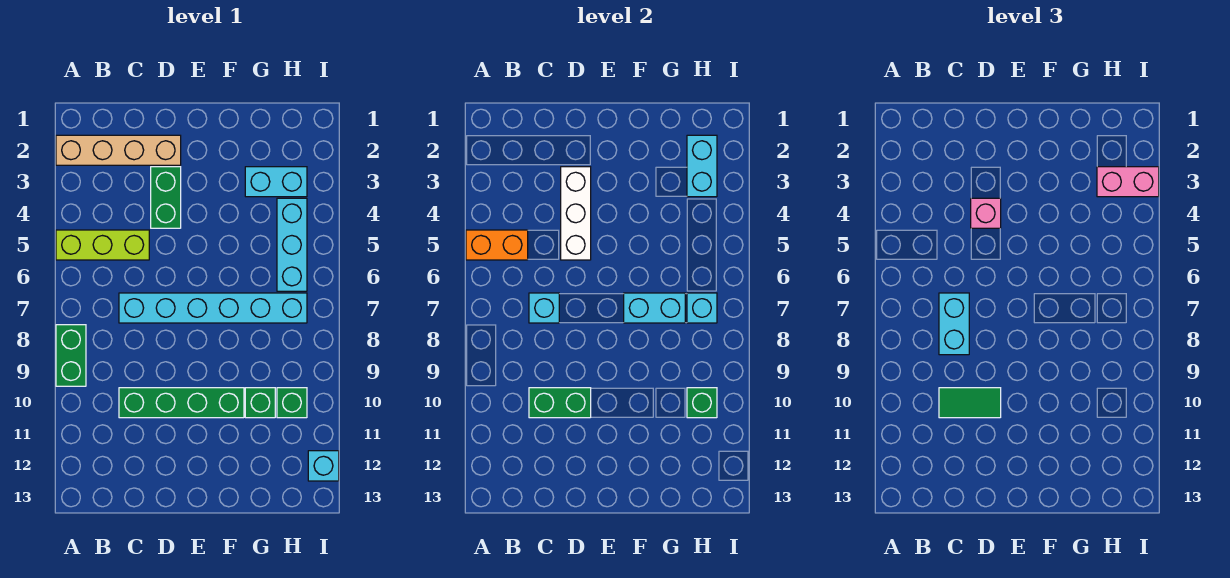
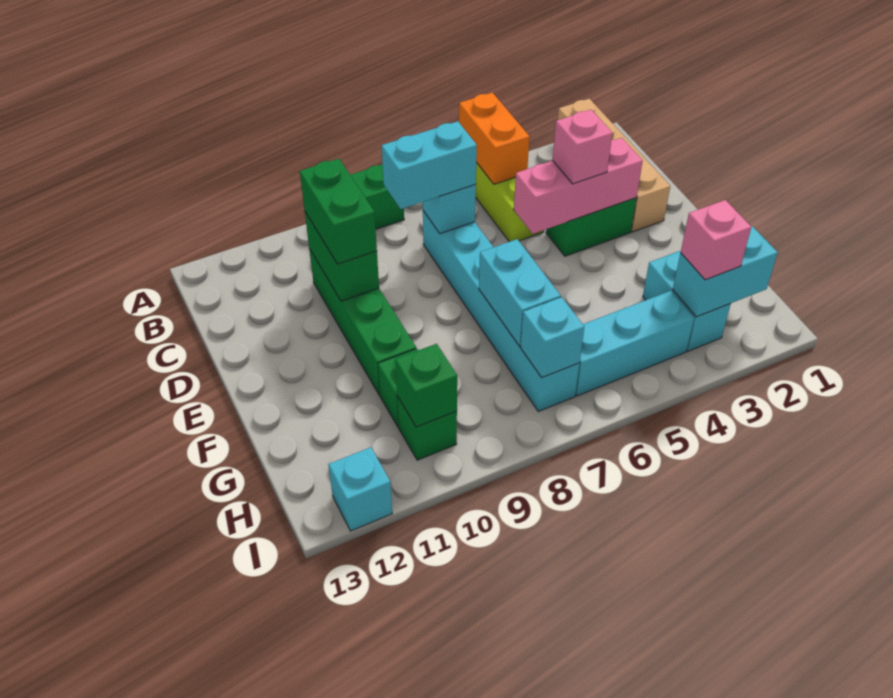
green 1x2 tile [939,388,1001,418] -> green 1x2 brick [300,159,377,264]
white 1x3 brick [561,167,591,260] -> pink 1x3 brick [514,138,643,234]
pink 1x2 brick [1097,167,1159,197] -> pink 1x1 brick [681,200,751,280]

